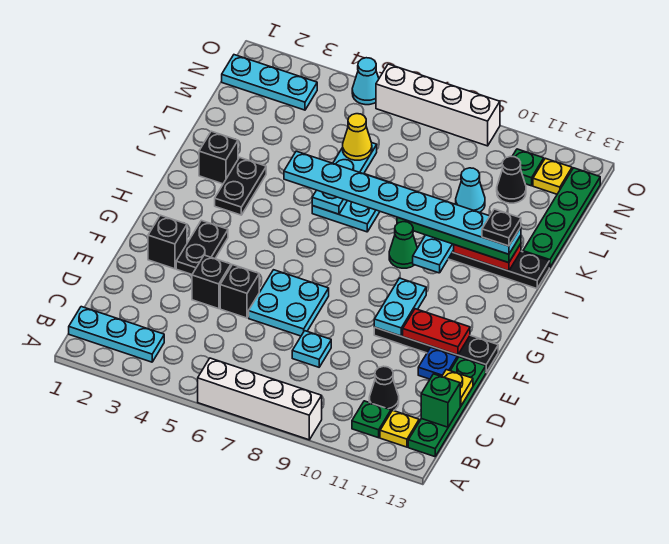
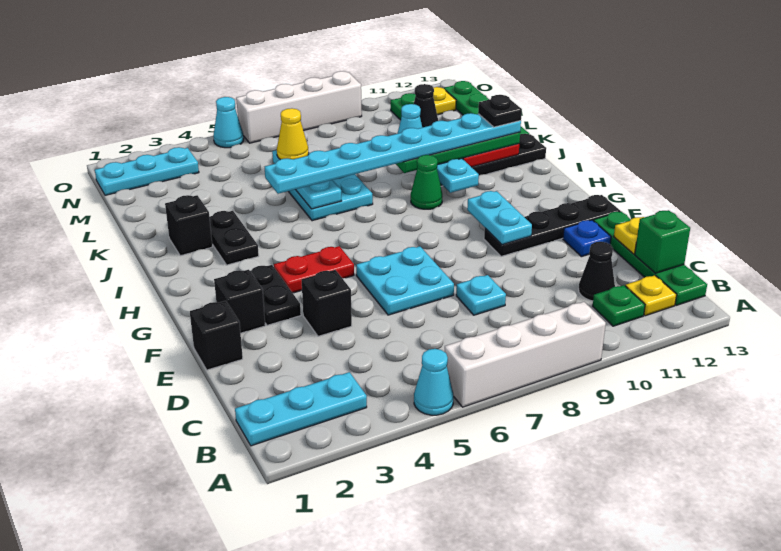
none -> cyan 1x1 cone [414,349,454,415]
black 1x1 brick [220,265,259,318] -> black 1x1 brick moved to [190,301,243,370]
red 1x2 plate [403,309,470,355] -> red 1x2 plate moved to [274,246,354,293]

